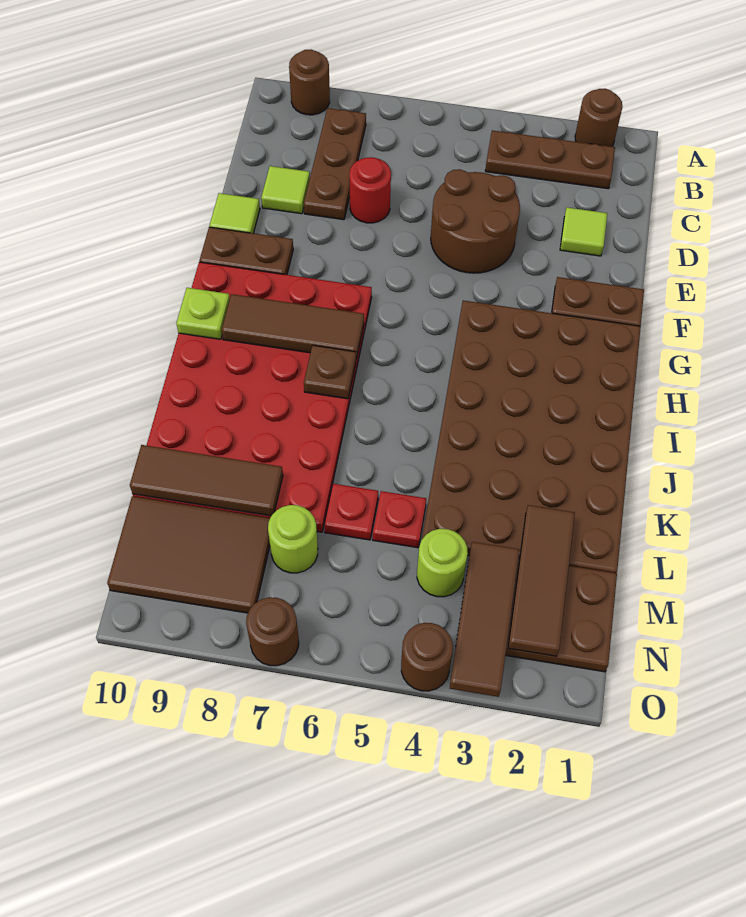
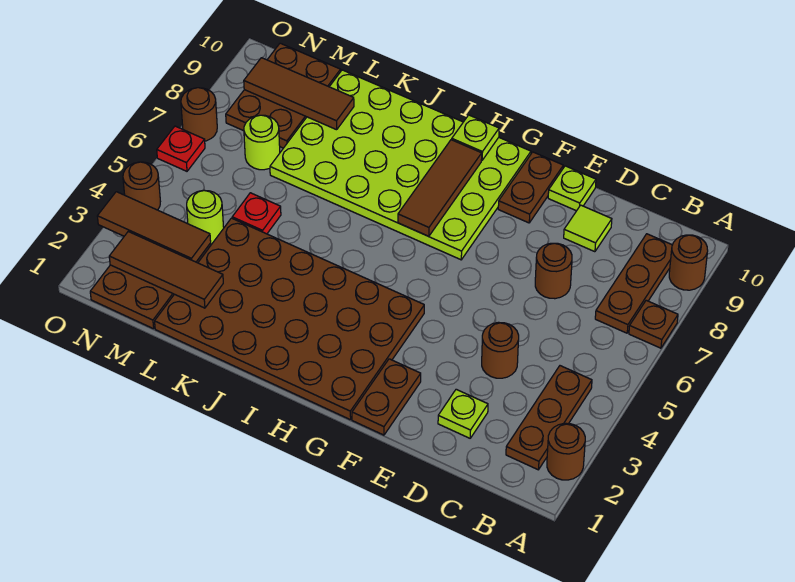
brown 1x3 plate [304,108,366,220] -> brown 1x3 plate turned to [595,234,672,333]
lime 1x1 tile [560,207,607,256] -> lime 1x1 plate [438,389,488,438]
brown 2x2 round brick [431,169,520,273] -> brown 1x1 round brick [482,322,519,378]
red 1x1 round brick [349,157,391,223] -> brown 1x1 round brick [535,243,572,299]
lime 1x1 tile [209,193,260,233] -> lime 1x1 plate [548,166,596,211]
red 4x6 plate [133,262,372,532] -> lime 4x6 plate [270,70,531,260]
brown 1x1 plate [304,345,356,399] -> brown 1x1 plate moved to [629,300,678,348]
red 1x1 plate [324,484,378,540] -> red 1x1 plate moved to [157,126,205,171]
brown 1x3 tile [130,445,283,516] -> brown 1x3 tile turned to [244,58,354,130]
brown 2x3 tile [107,496,270,613] -> brown 2x3 plate [226,43,341,148]

